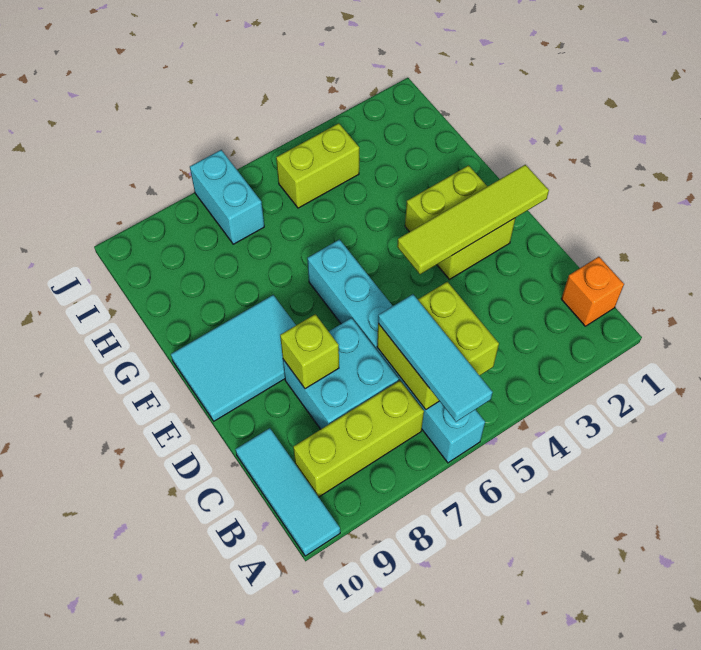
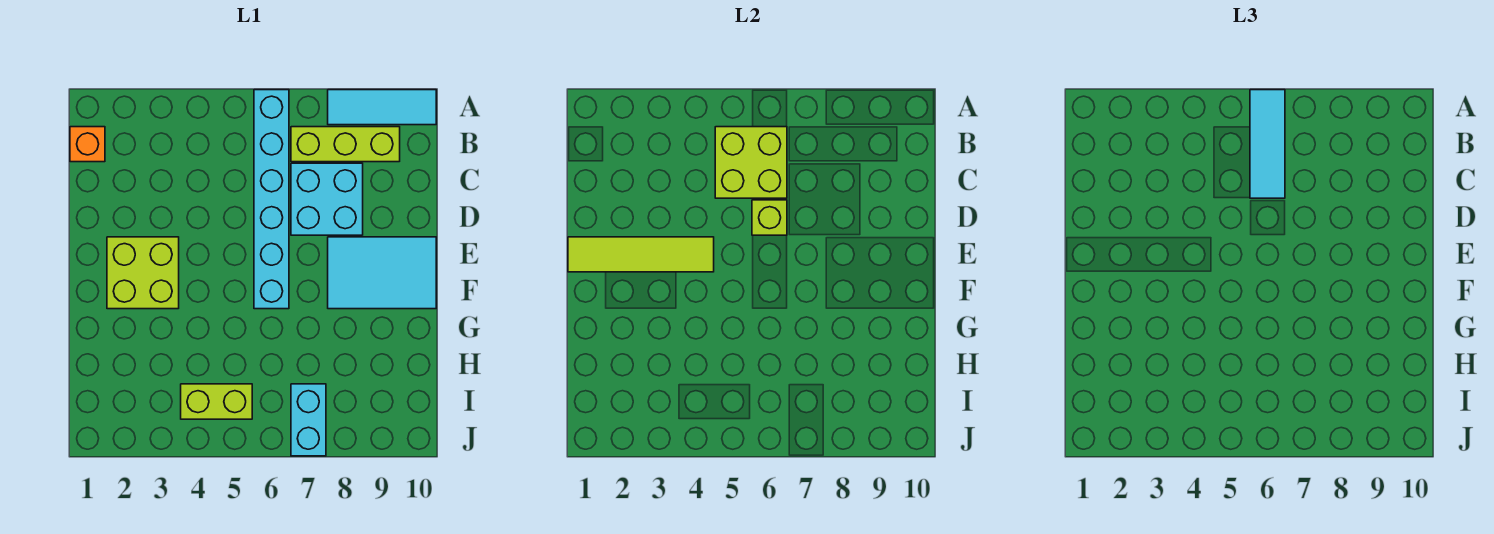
cyan 1x3 tile [235,428,340,556] -> cyan 1x3 tile turned to [328,90,436,125]
lime 1x1 brick [280,314,339,389] -> lime 1x1 brick moved to [752,200,787,235]

